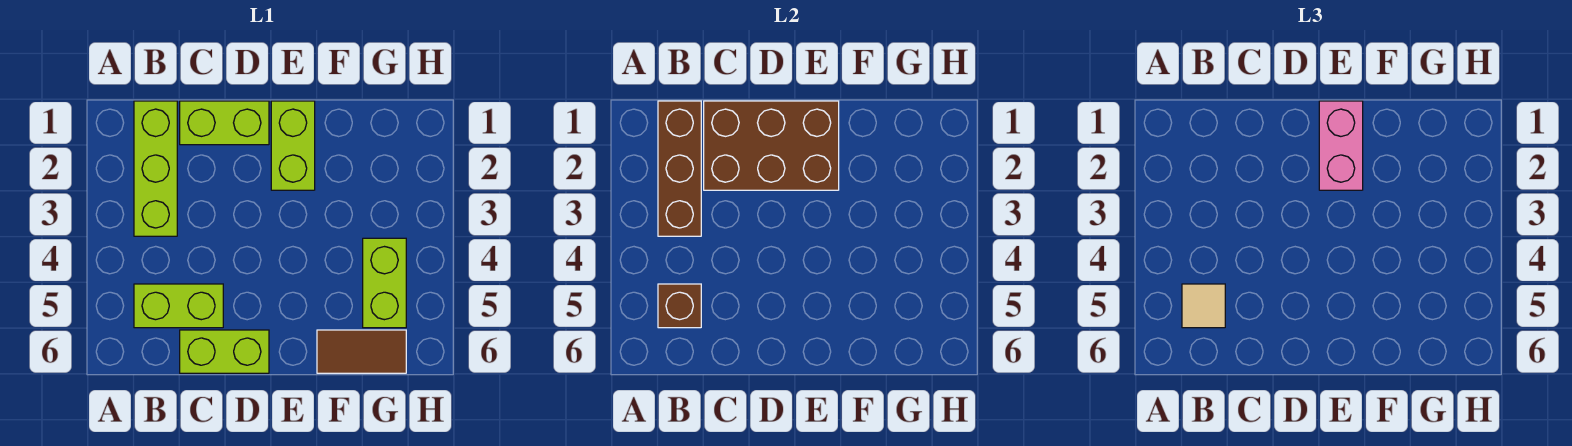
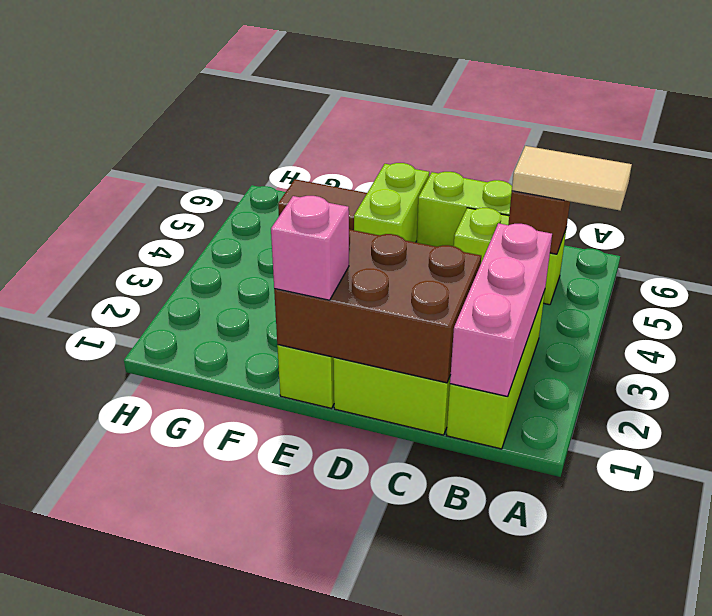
brown 1x3 brick [658,101,701,236] -> pink 1x3 brick [450,223,552,397]
tan 1x1 tile [1182,284,1225,328] -> tan 1x2 tile [512,146,632,210]
pink 1x2 brick [1319,101,1363,190] -> pink 1x1 brick [271,196,349,300]
lime 1x2 brick [363,238,406,328] -> lime 1x2 brick moved to [354,163,429,242]

